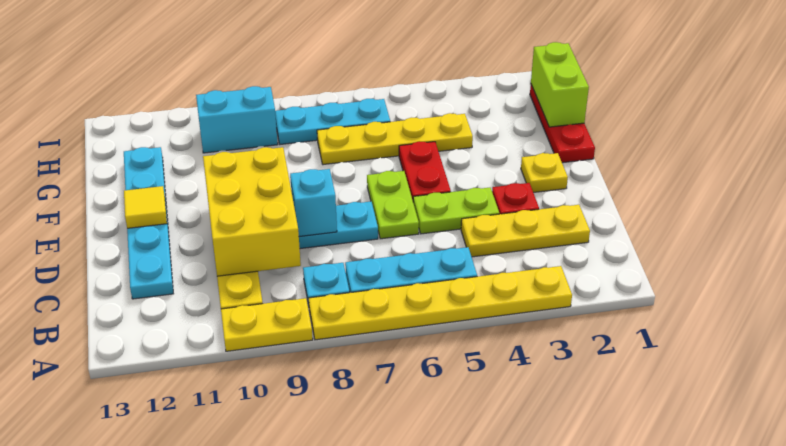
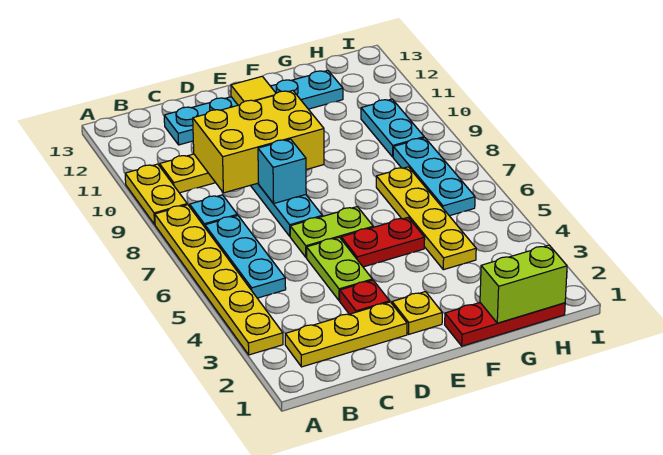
yellow 1x3 plate [461,205,590,257] -> yellow 1x3 plate turned to [285,302,407,367]
cyan 1x2 brick [196,86,278,153] -> cyan 1x2 plate [361,99,424,157]

